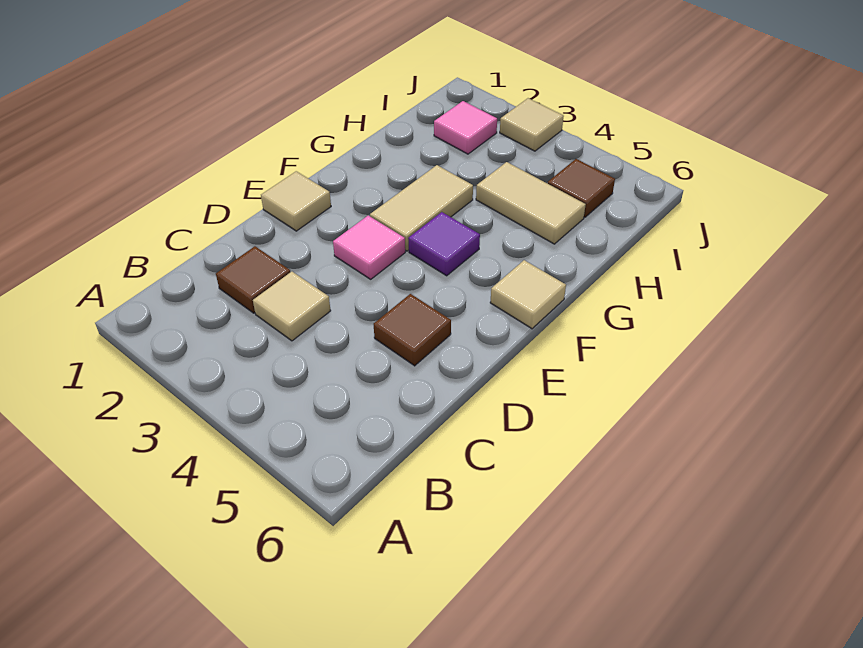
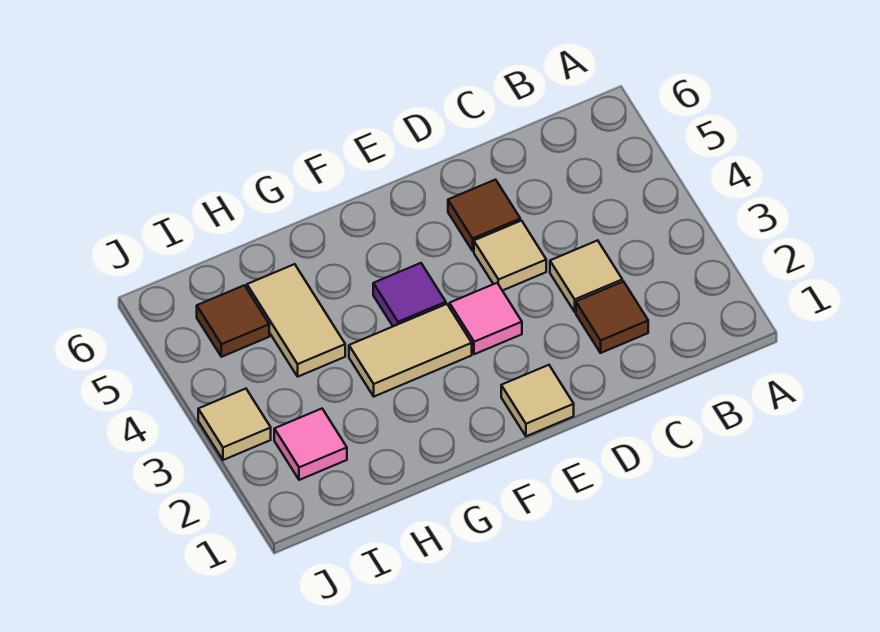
tan 1x1 tile [490,260,566,329] -> tan 1x1 tile moved to [474,221,546,291]

